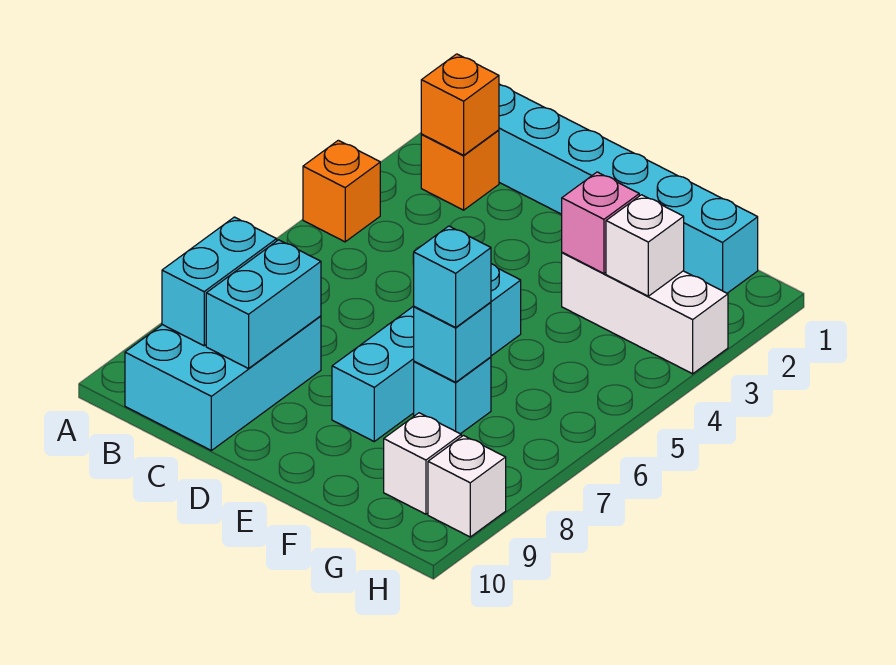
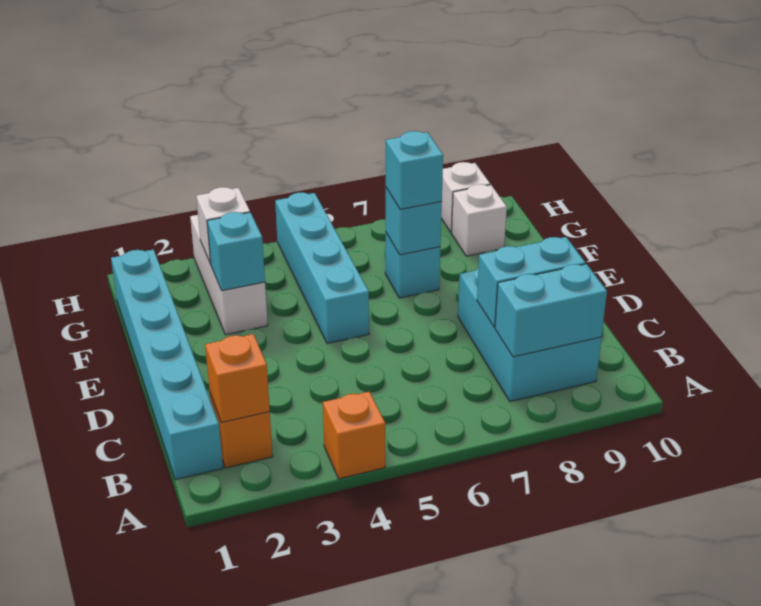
cyan 2x3 brick [125,316,321,450] -> cyan 2x3 brick turned to [458,269,601,402]
cyan 1x4 brick [332,264,521,441] -> cyan 1x4 brick turned to [275,192,369,343]
pink 1x1 brick [562,172,639,273] -> cyan 1x1 brick [207,212,265,291]

